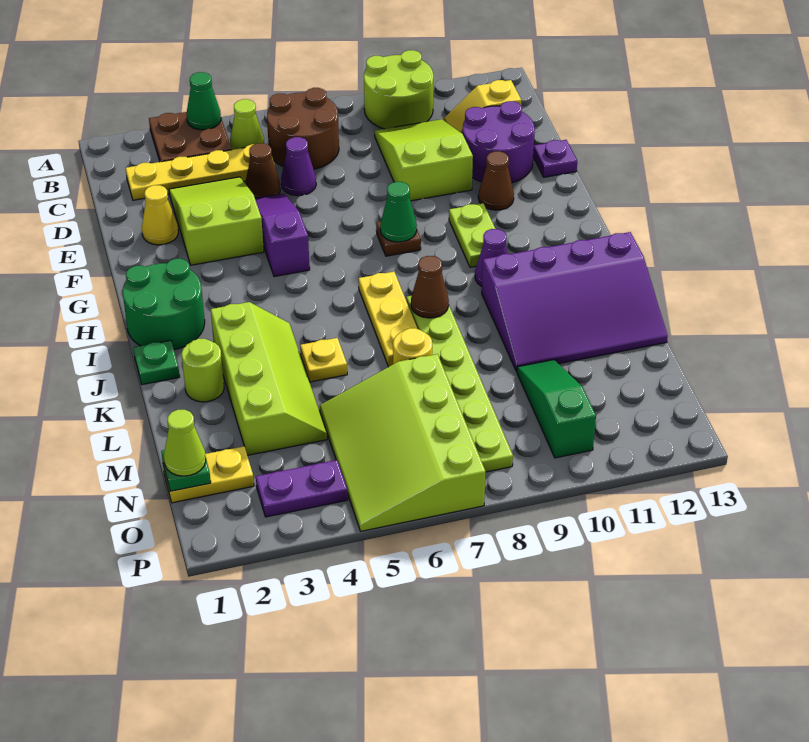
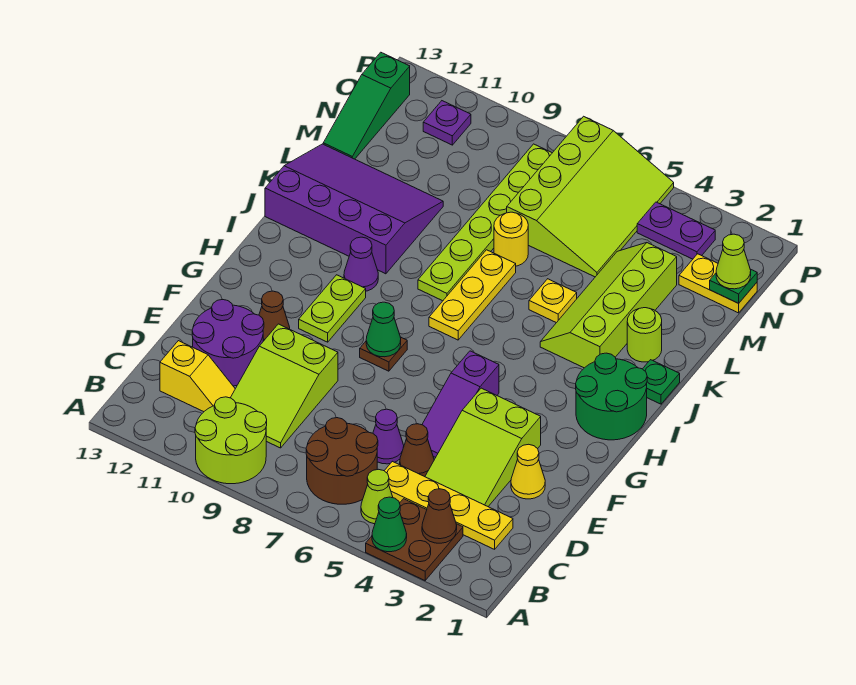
purple 1x1 plate [533,140,577,177] -> purple 1x1 plate moved to [423,101,471,145]
brown 1x1 cone [411,256,449,318] -> brown 1x1 cone moved to [422,489,457,543]
green 1x3 slope [517,360,596,458] -> green 1x3 slope moved to [323,52,410,159]

